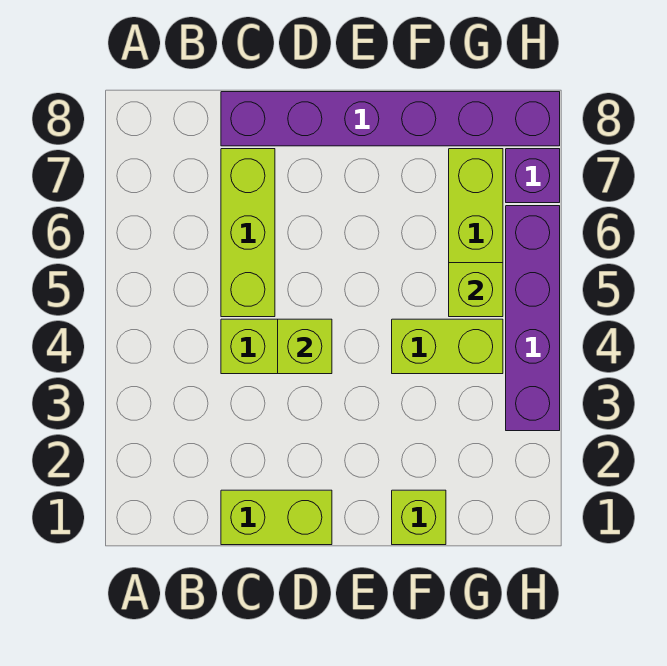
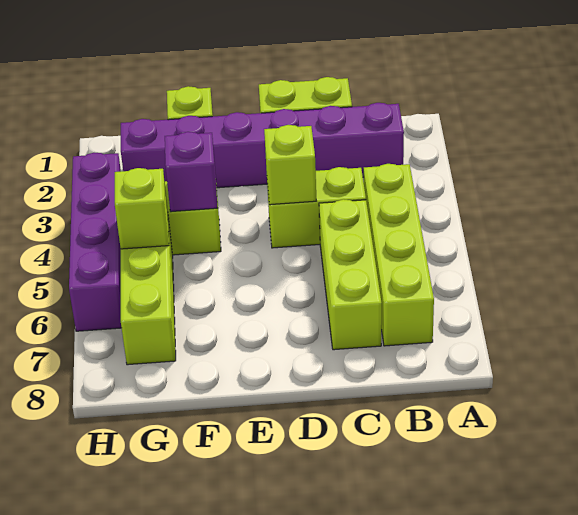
none -> lime 1x4 brick [364,164,434,346]
purple 1x6 brick [221,92,560,146] -> purple 1x6 brick moved to [121,103,404,188]
purple 1x1 brick [506,149,560,203] -> purple 1x1 brick moved to [165,132,217,212]

